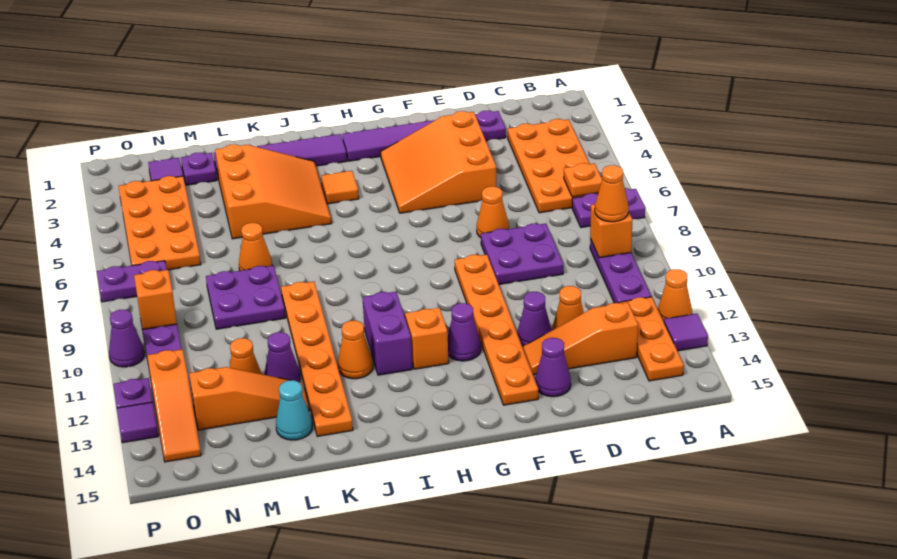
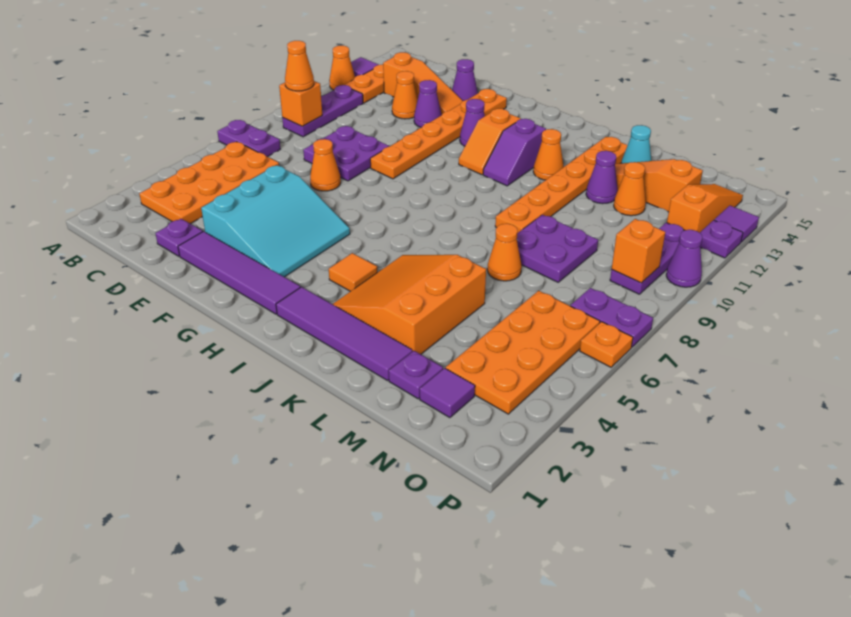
orange 1x1 plate [564,163,602,197] -> orange 1x1 plate moved to [580,322,633,367]
orange 3x3 slope [381,111,496,213] -> cyan 3x3 slope [201,165,350,277]
purple 1x2 brick [362,291,412,375] -> purple 1x2 slope [483,119,546,186]

